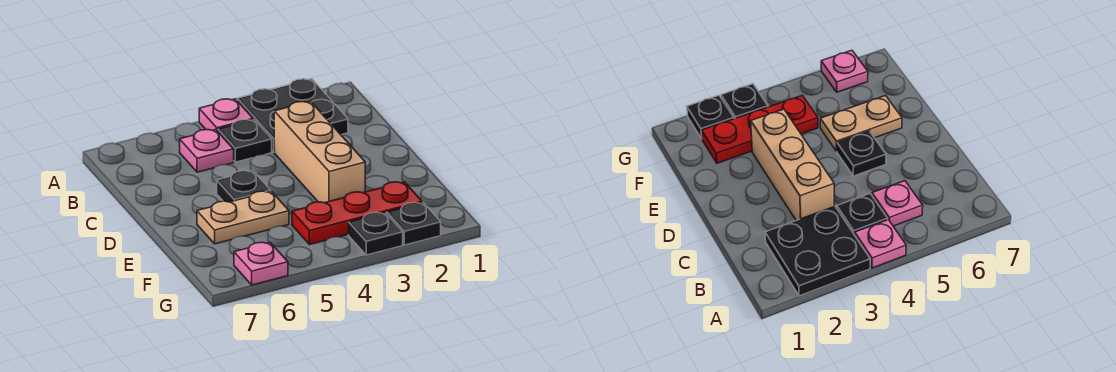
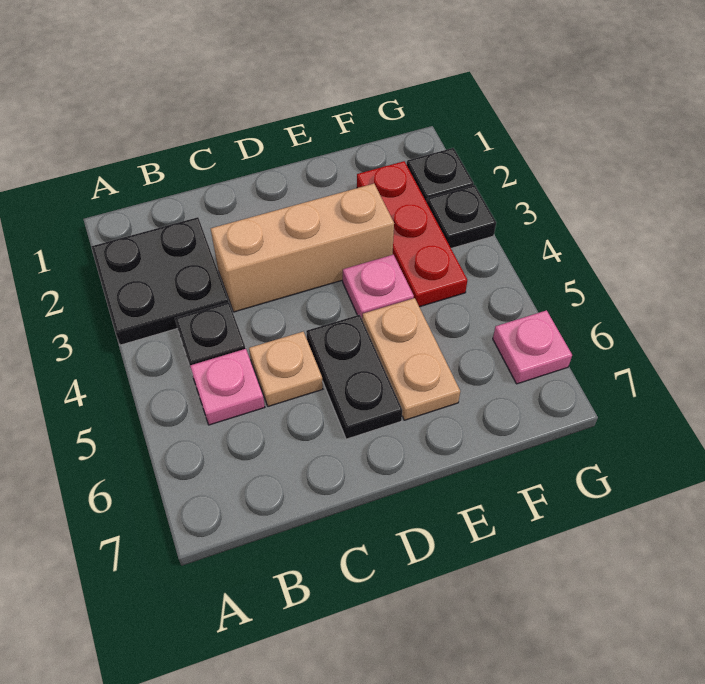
pink 1x1 plate [199,99,253,131] -> pink 1x1 plate moved to [343,255,414,318]
none -> tan 1x1 plate [249,332,323,406]
black 1x1 plate [217,171,271,202] -> black 1x2 plate [306,315,402,439]

